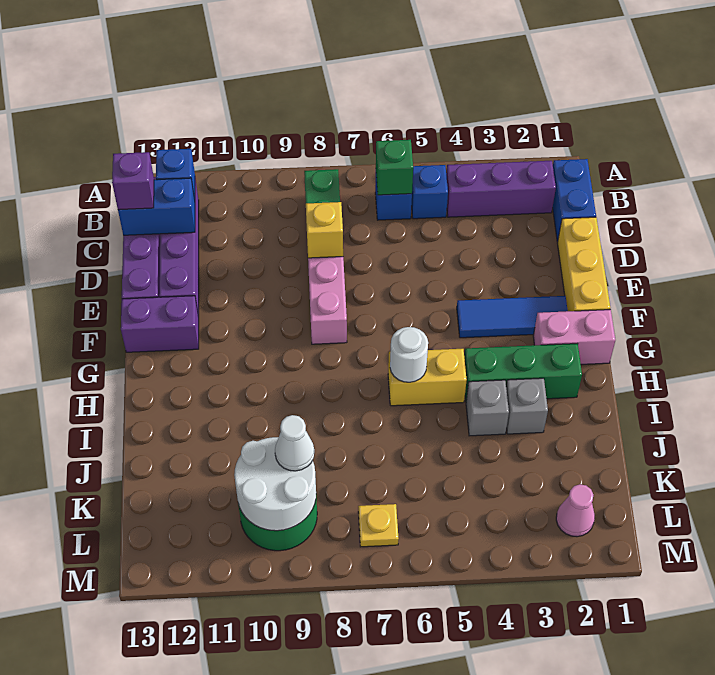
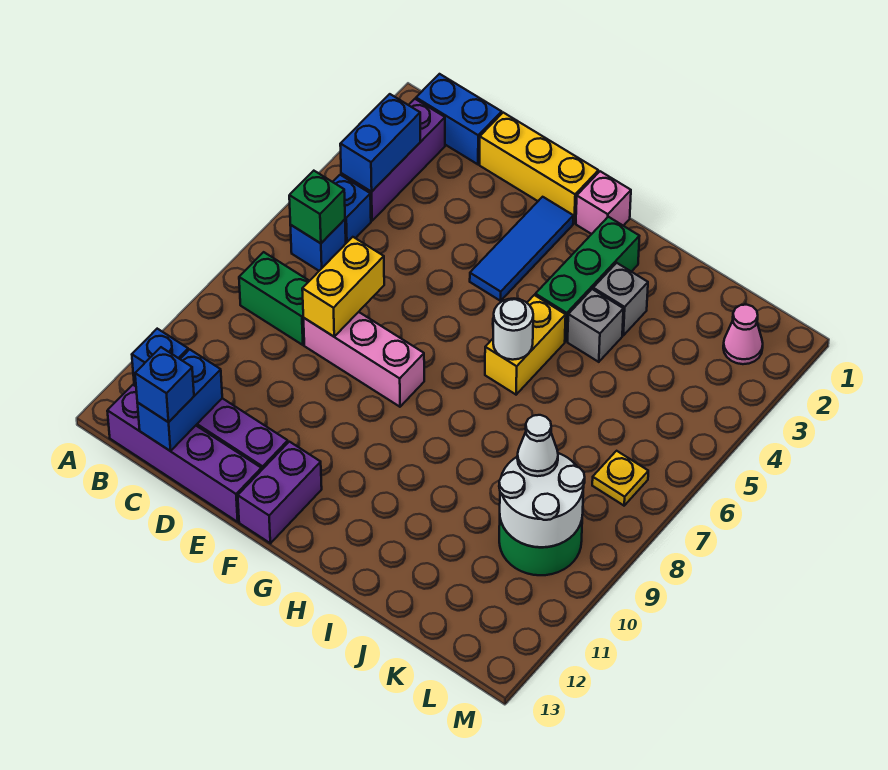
none -> blue 1x2 brick [340,94,420,192]
purple 1x1 brick [112,152,154,210] -> blue 1x1 brick [135,347,194,422]
yellow 1x1 brick [306,202,343,258] -> yellow 1x2 brick [302,237,384,336]
pink 1x2 brick [533,310,615,364] -> pink 1x1 brick [576,171,631,234]

